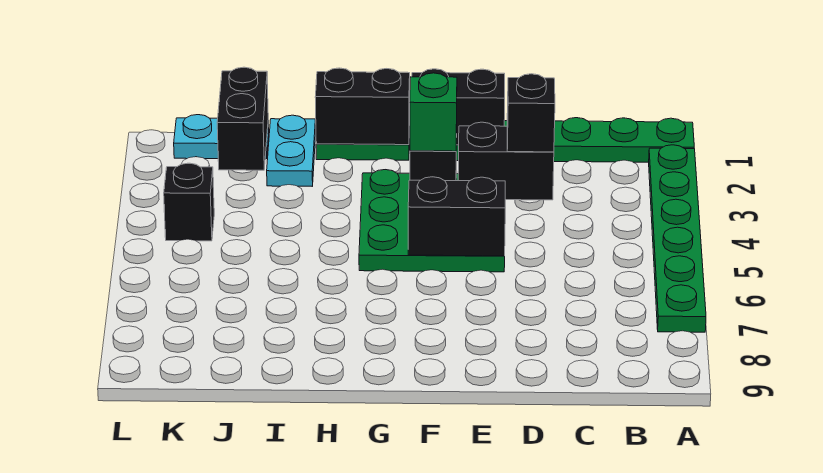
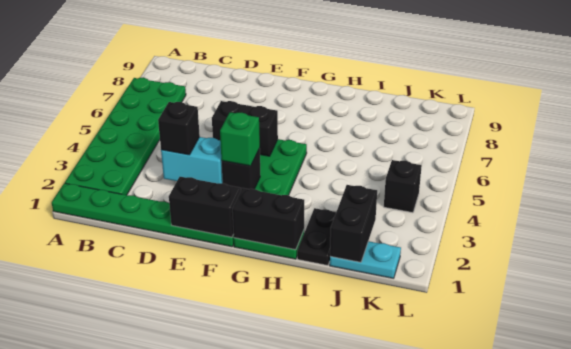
green 1x6 plate [649,145,706,332] -> green 2x6 plate [65,78,186,195]
black 1x2 brick [458,122,554,200] -> cyan 1x2 brick [161,137,223,183]
cyan 1x2 plate [267,115,316,186] -> black 1x2 plate [297,208,336,266]

